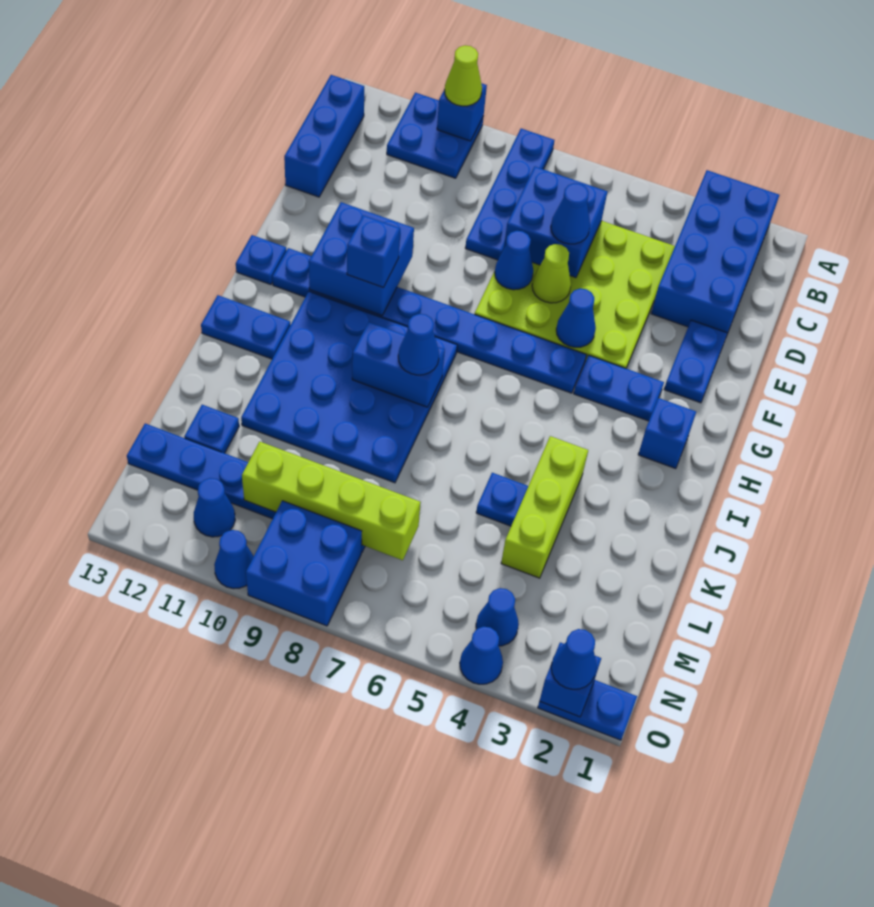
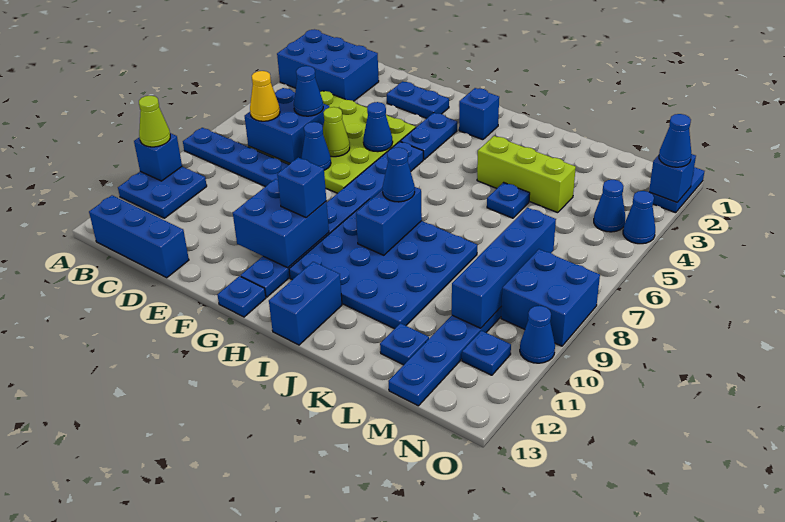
blue 2x4 brick [651,170,779,334] -> blue 2x3 brick [277,29,379,101]
none -> yellow 1x1 cone [250,71,280,121]
blue 1x2 plate [201,295,290,359] -> blue 1x2 brick [269,262,342,345]
lime 1x4 brick [242,442,421,560] -> blue 1x4 brick [452,208,556,328]
blue 1x1 cone [194,478,235,537] -> blue 1x1 plate [462,331,511,375]

